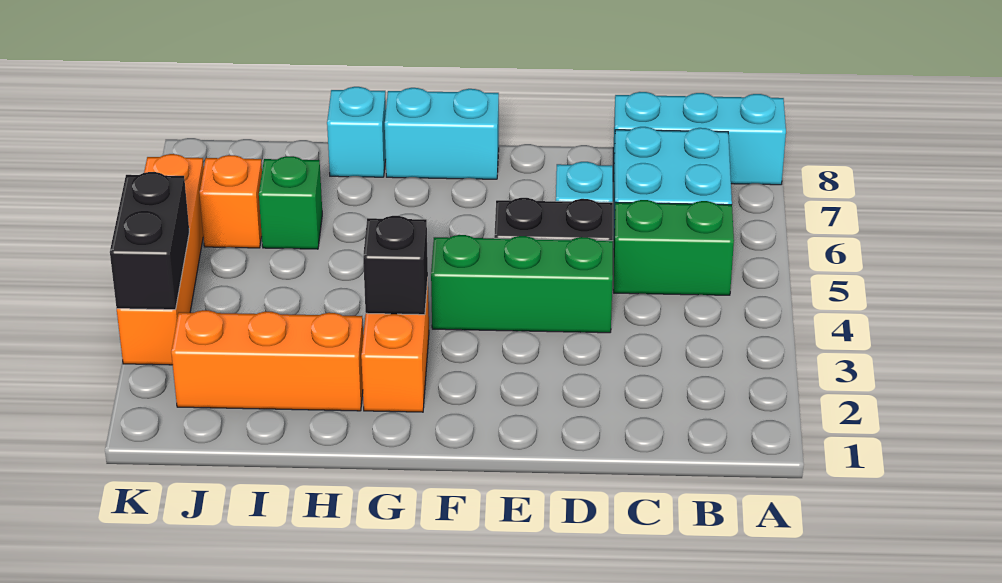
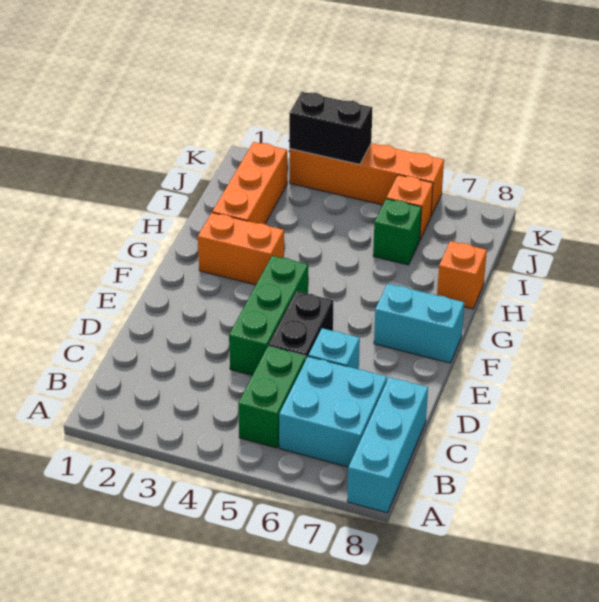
cyan 1x2 brick [385,88,499,179] -> cyan 1x2 brick turned to [374,284,464,363]
black 1x1 brick [363,216,428,315] -> none
cyan 1x1 brick [327,87,386,177] -> orange 1x1 brick [437,241,487,309]

